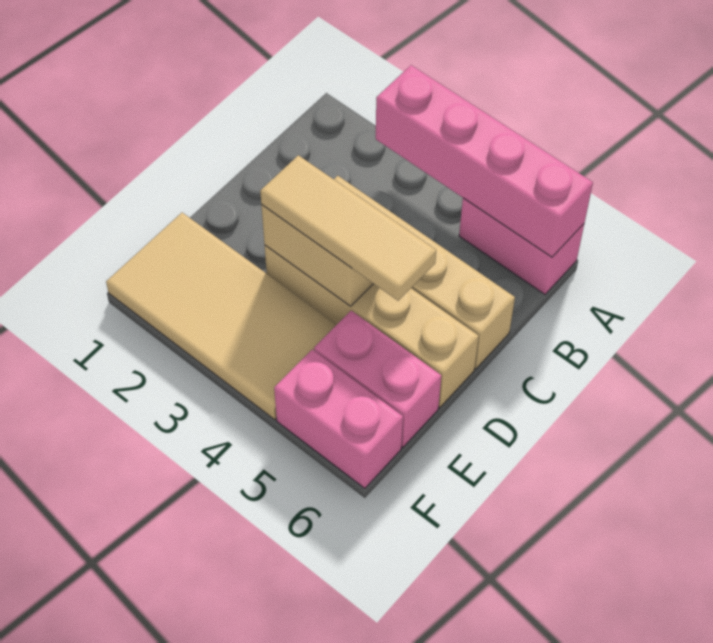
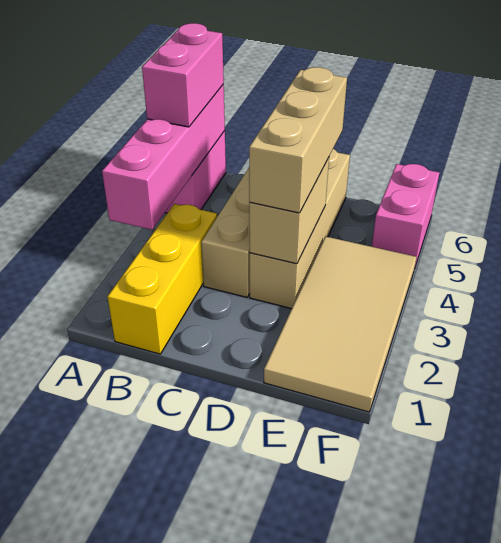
none -> yellow 1x3 brick [107,204,217,354]
tan 1x3 tile [260,155,436,301] -> tan 1x3 brick [249,67,347,213]
pink 1x2 brick [314,311,441,447] -> pink 1x2 brick moved to [142,23,224,127]

